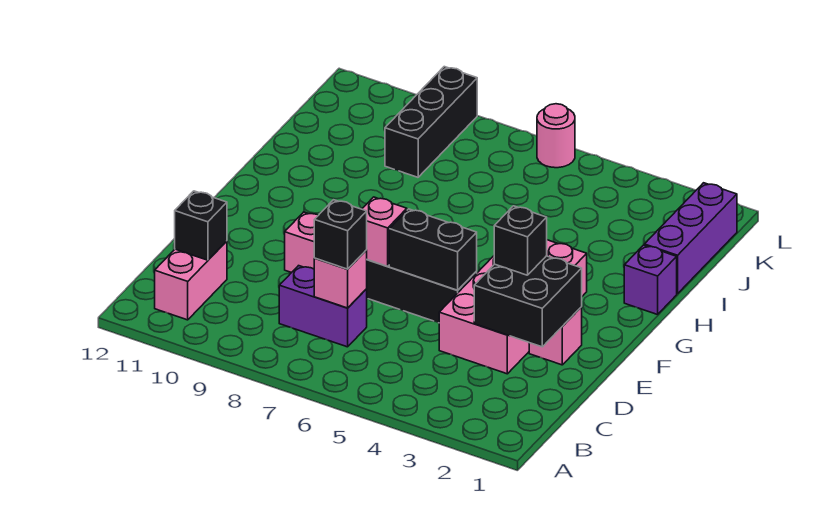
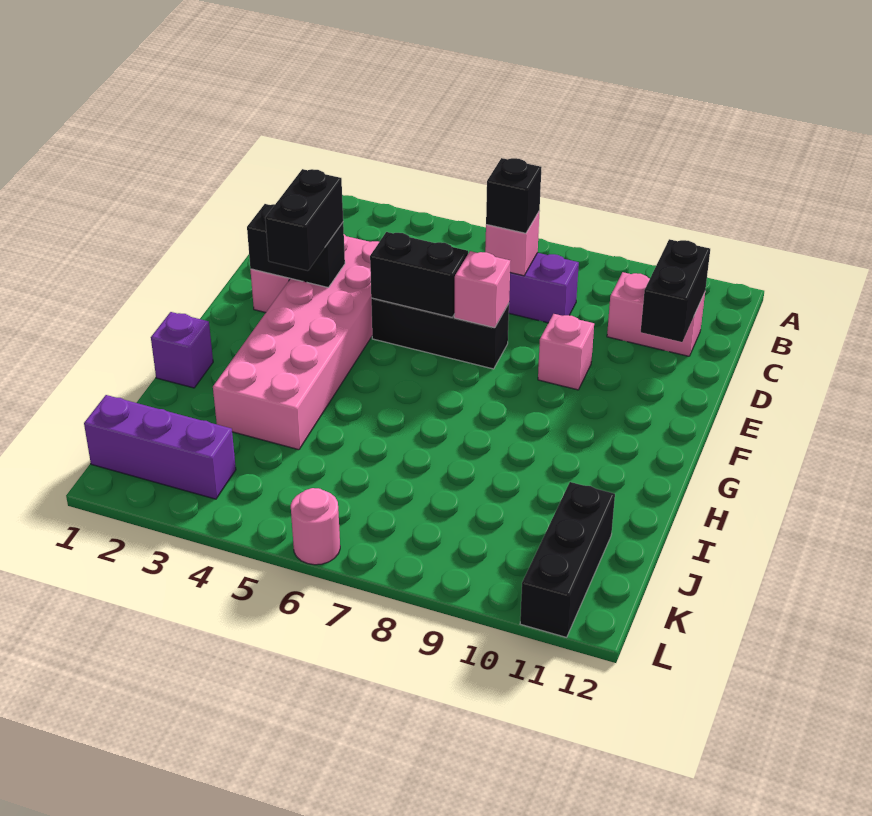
pink 1x2 brick [155,241,227,320] -> pink 1x2 brick turned to [607,272,705,356]
black 1x1 brick [175,191,227,260] -> black 1x2 brick [641,239,710,342]
black 2x2 brick [474,256,582,347] -> black 1x2 brick [247,204,345,287]
pink 2x4 brick [439,240,587,374] -> pink 2x6 brick [213,234,379,450]
black 1x1 brick [494,206,547,275] -> black 1x2 brick [265,169,343,271]
purple 1x3 brick [644,183,737,294] -> purple 1x3 brick turned to [84,395,236,499]
black 1x3 brick [385,67,477,177] -> black 1x3 brick moved to [520,482,615,637]

